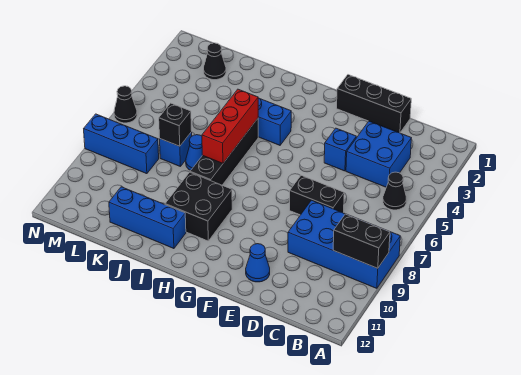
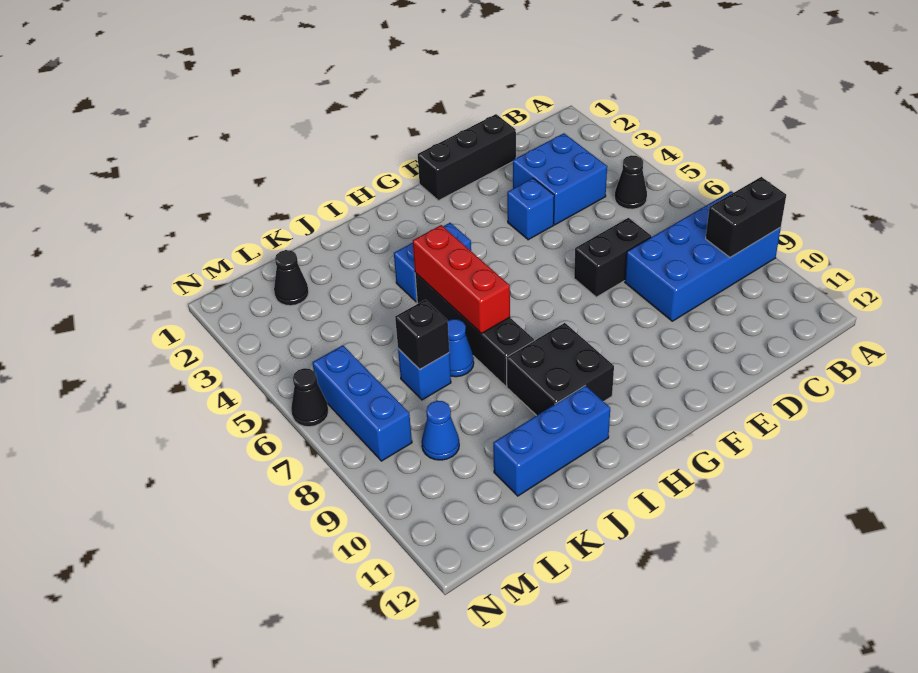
blue 1x1 cone [246,244,270,282] -> blue 1x1 cone moved to [422,401,459,460]
blue 1x3 brick [84,114,159,174] -> blue 1x3 brick turned to [312,345,412,461]

